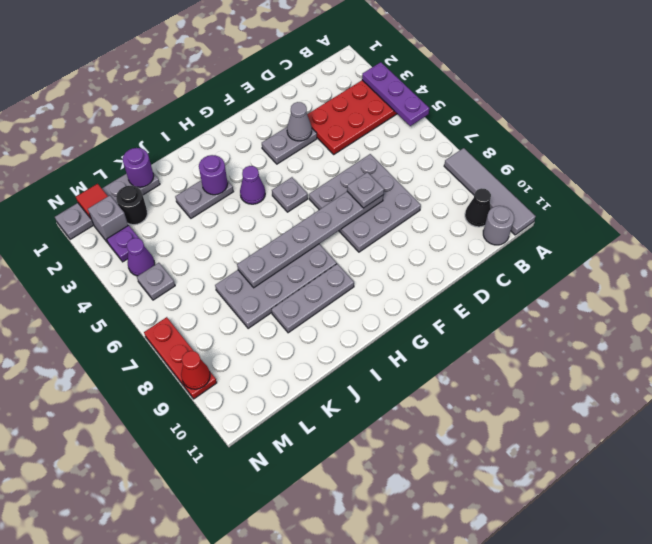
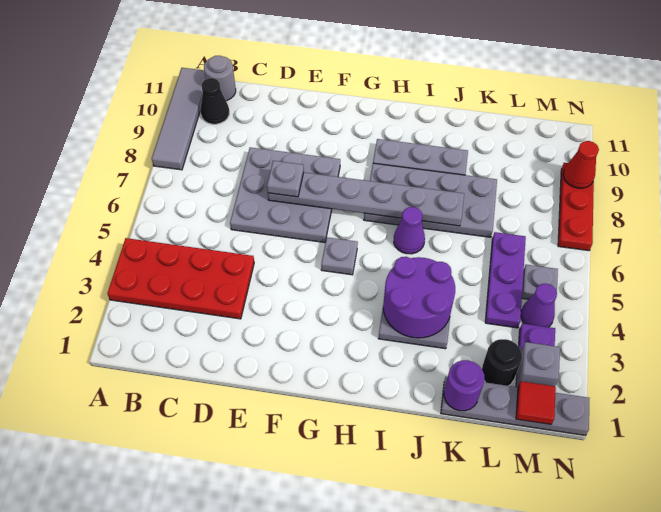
purple 1x3 plate [362,62,429,126] -> purple 1x3 plate moved to [485,232,526,328]
grey 1x2 plate [262,127,317,164] -> none
grey 1x1 cone [287,102,312,141] -> none
purple 1x1 cone [240,166,265,204] -> purple 1x1 cone moved to [394,207,425,254]
purple 1x1 round brick [199,155,228,195] -> purple 2x2 round brick [383,257,455,338]

